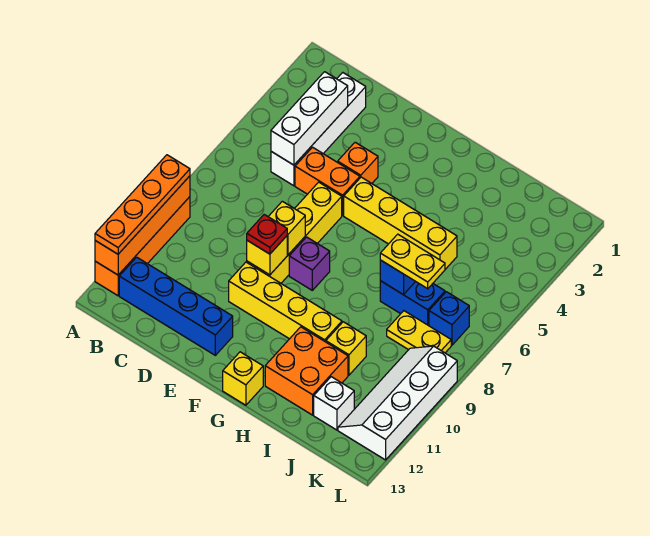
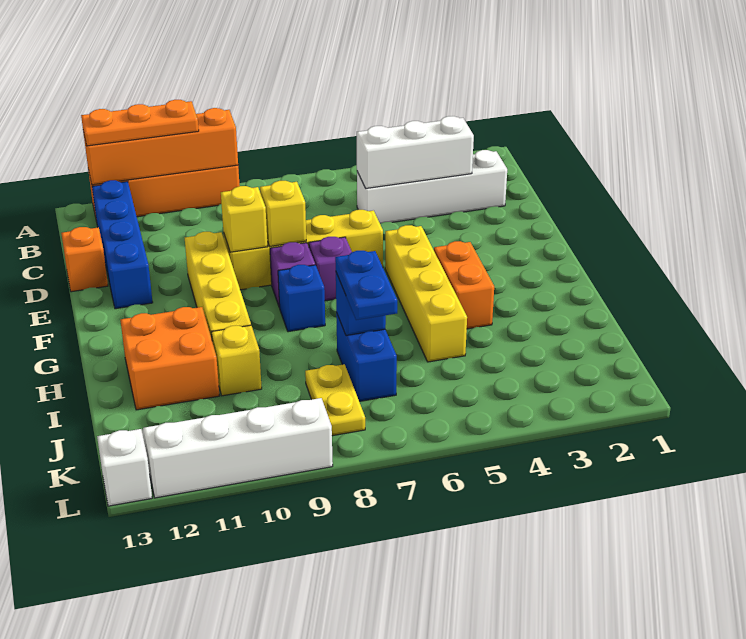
orange 1x4 plate [95,155,190,254] -> orange 1x3 plate [81,100,199,146]
orange 1x2 brick [295,147,360,216] -> orange 1x2 brick moved to [434,241,494,329]
orange 1x1 brick [338,142,378,183] -> orange 1x1 brick moved to [61,227,108,292]
red 1x1 plate [247,215,287,254] -> none
none -> purple 1x1 brick [309,237,352,301]
yellow 1x1 brick [223,352,263,405] -> none
yellow 1x2 plate [380,234,445,289] -> blue 1x2 plate [335,251,397,320]
white 1x1 brick [314,377,354,430] -> white 1x1 brick moved to [97,429,152,506]
blue 1x1 brick [429,292,469,345] -> blue 1x1 brick moved to [278,265,325,332]

